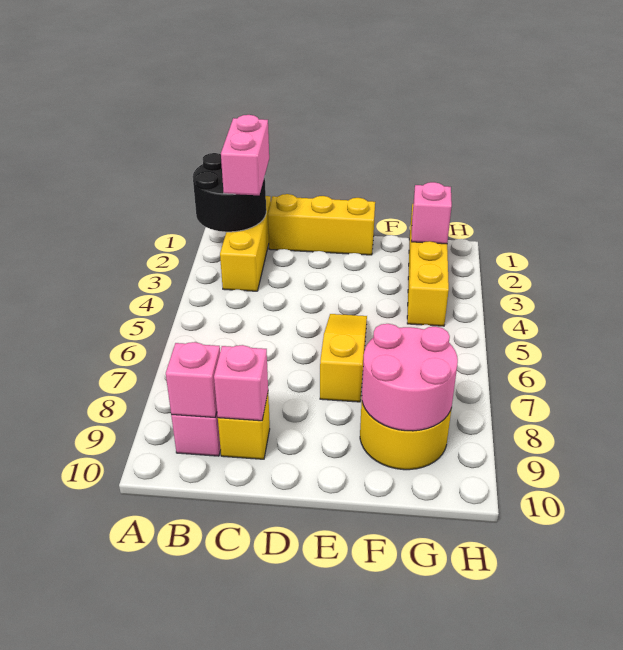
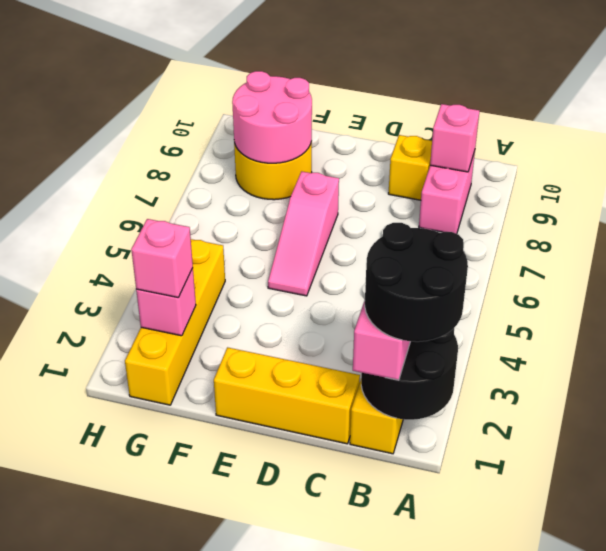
none -> black 2x2 round brick [365,223,468,342]
pink 1x1 brick [214,345,268,421] -> pink 1x1 brick moved to [131,219,193,297]
yellow 1x3 slope [320,314,367,402] -> pink 1x3 slope [268,171,339,296]

